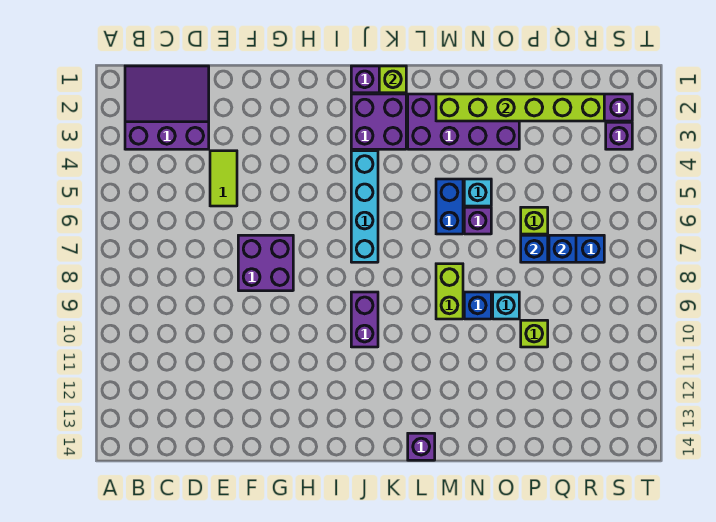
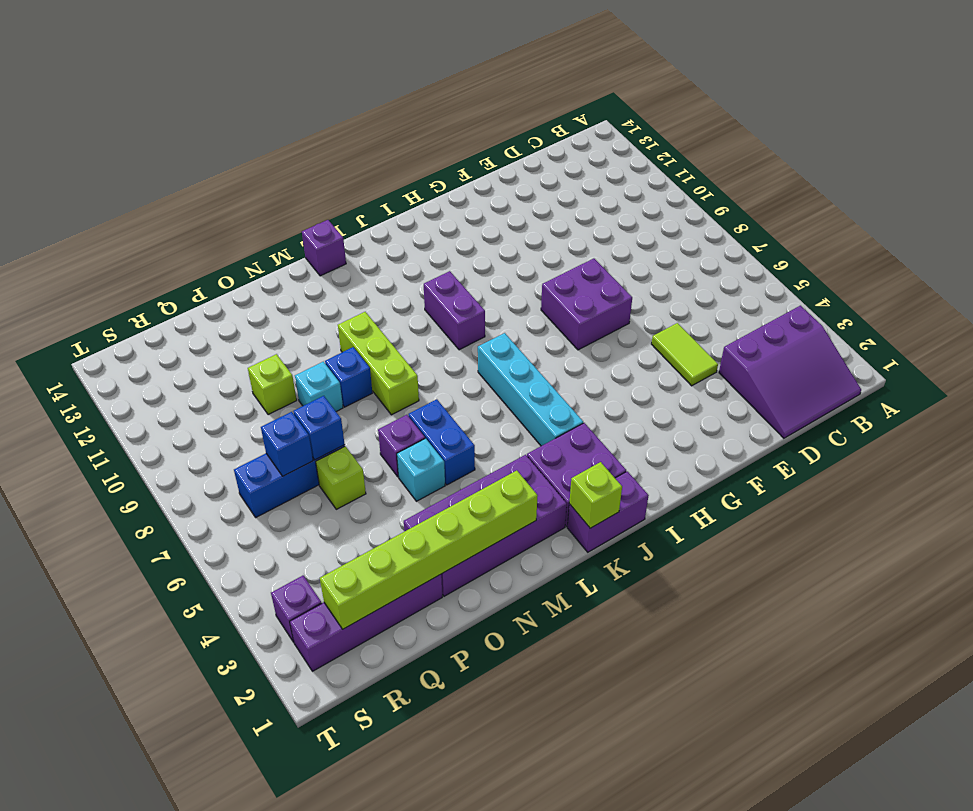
lime 1x2 brick [436,264,463,319] -> lime 1x3 brick [338,312,419,415]

